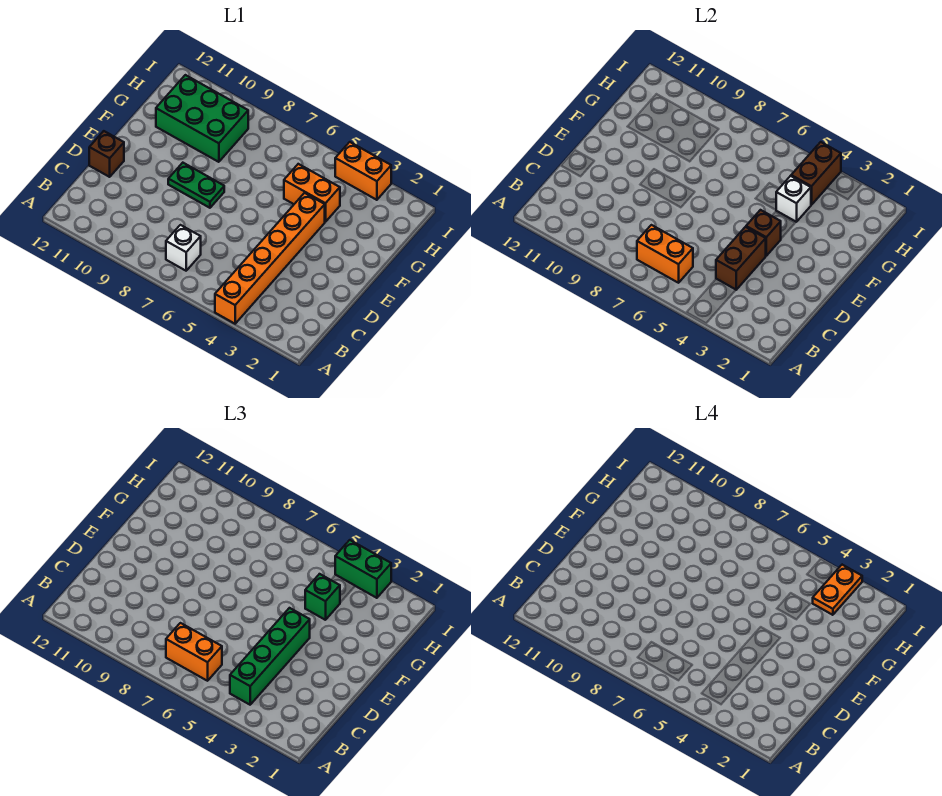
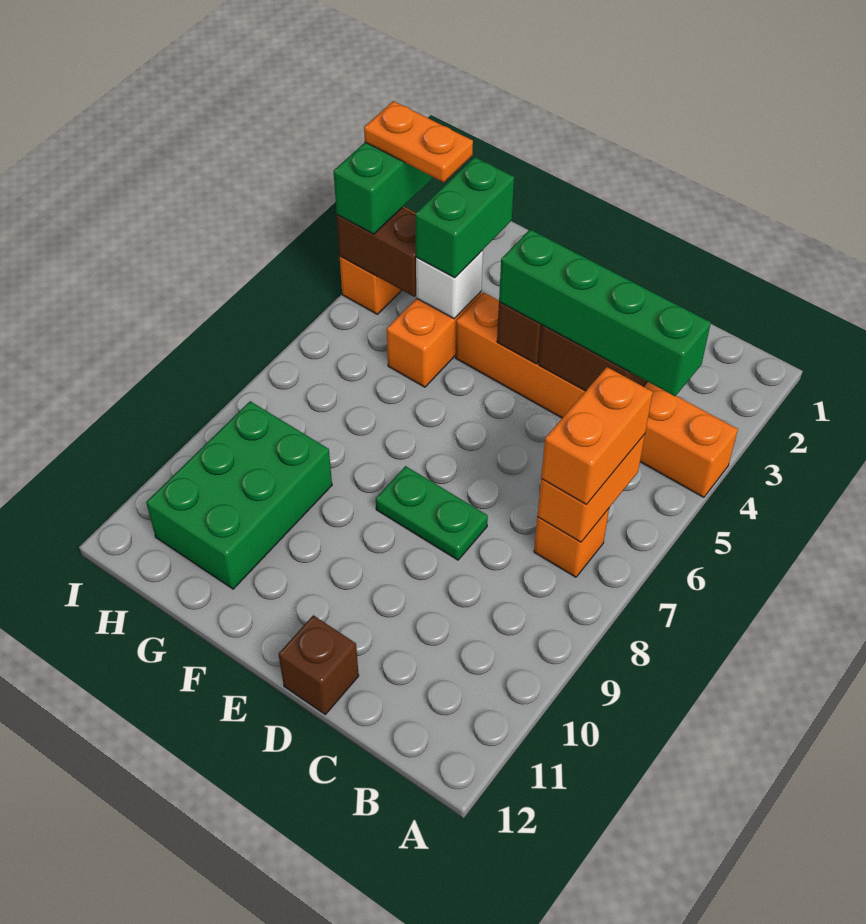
white 1x1 brick [166,225,201,271] -> orange 1x1 brick [534,509,609,577]
green 1x2 plate [168,163,224,208] -> green 1x2 plate turned to [376,466,488,560]
green 1x1 brick [305,574,340,620] -> green 1x2 brick [415,157,514,278]

